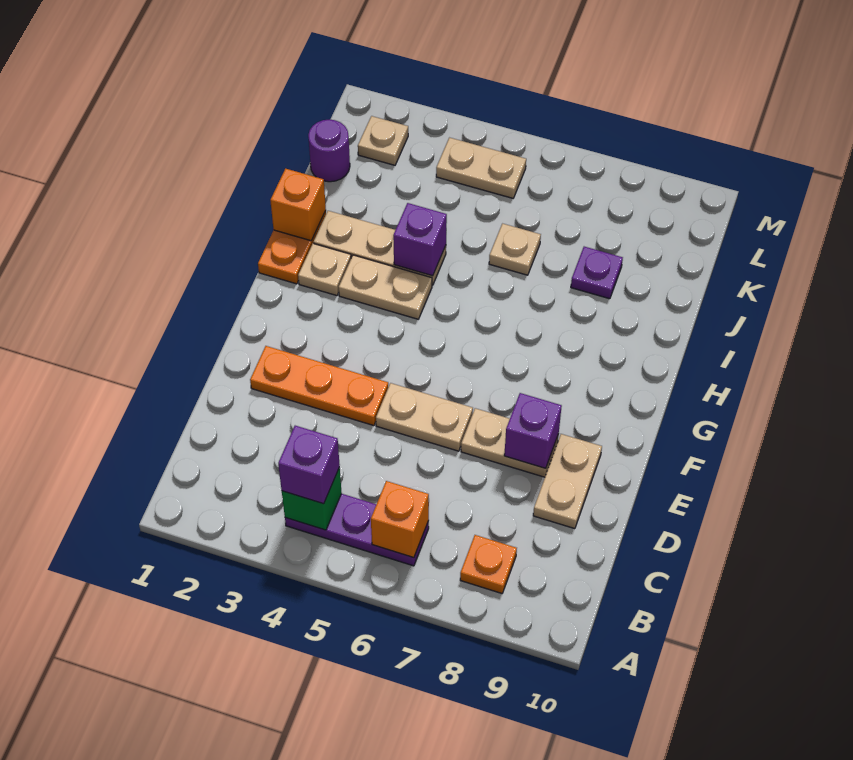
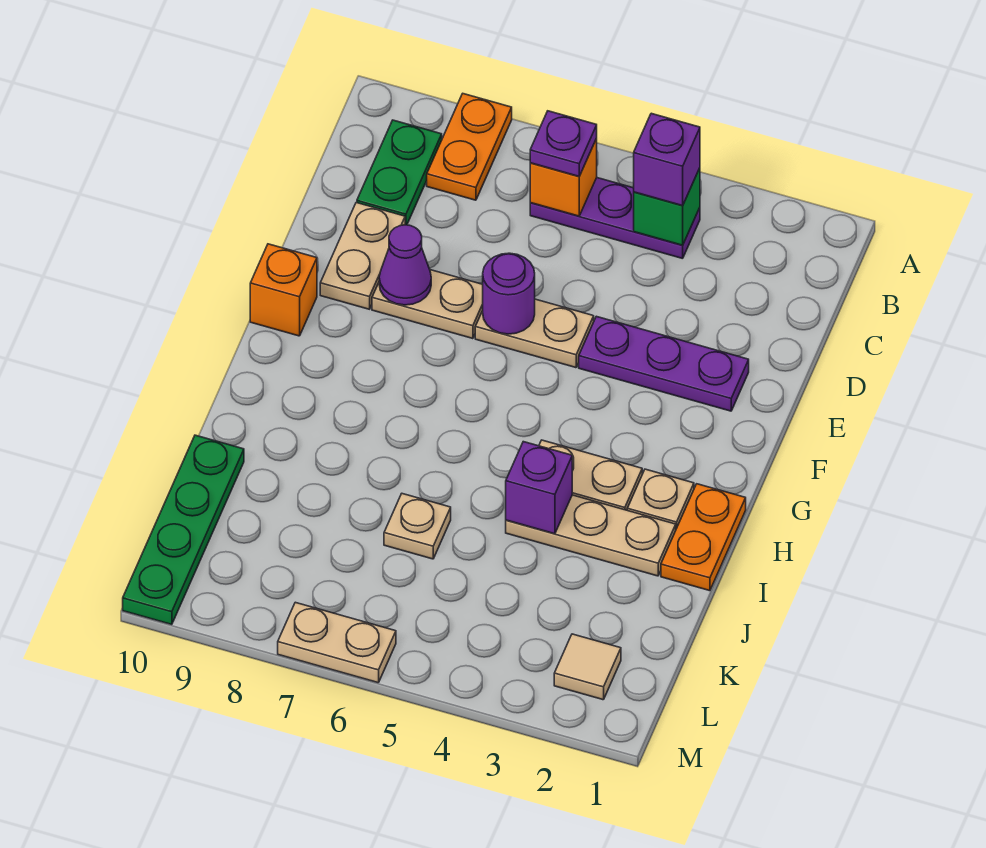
orange 1x1 plate [460,535,517,593] -> orange 1x2 plate [427,94,512,200]
none -> green 1x2 plate [357,120,442,225]
orange 1x3 plate [250,346,388,426] -> purple 1x3 plate [579,316,749,411]
purple 1x1 brick [504,393,562,468] -> purple 1x1 cone [379,225,431,305]
orange 1x1 brick [270,169,326,241] -> orange 1x1 brick moved to [250,244,317,336]
purple 1x1 plate [571,247,623,299] -> purple 1x1 plate moved to [530,111,597,176]
none -> green 1x4 plate [123,435,244,625]
purple 1x1 round brick [308,119,350,182] -> purple 1x1 round brick moved to [483,253,535,334]
tan 1x1 plate [358,116,408,165] -> tan 1x1 tile [554,634,621,700]
tan 1x2 plate [436,138,526,198] -> tan 1x2 plate moved to [278,602,396,683]

